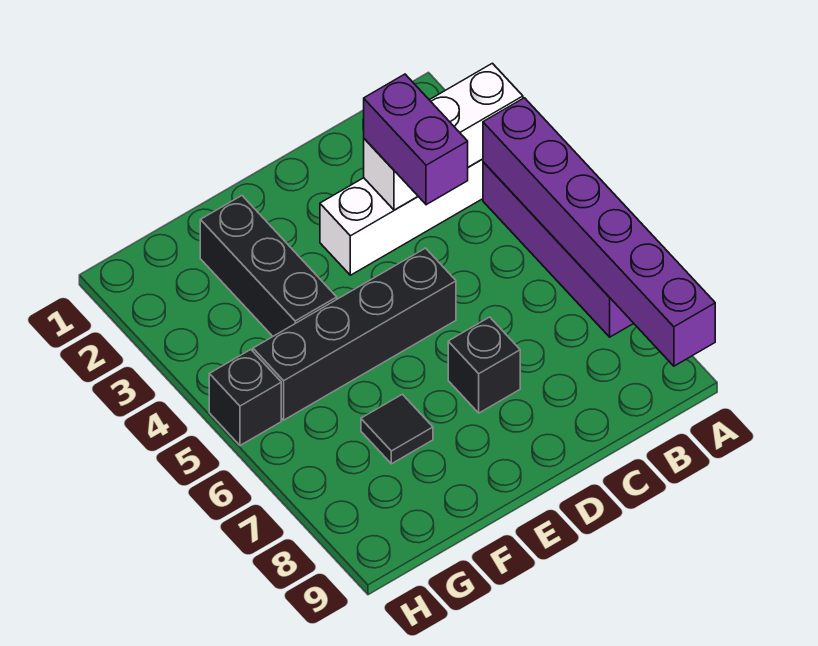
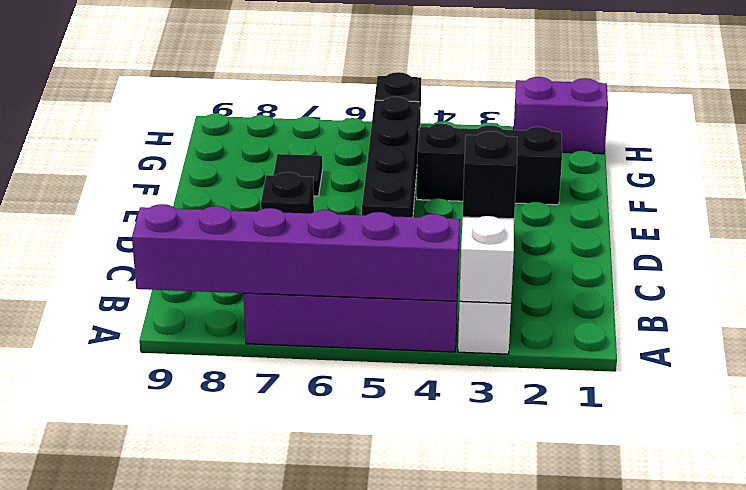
none -> black 1x1 brick [463,131,517,219]
purple 1x2 brick [364,74,468,205] -> purple 1x2 brick moved to [514,77,608,154]

